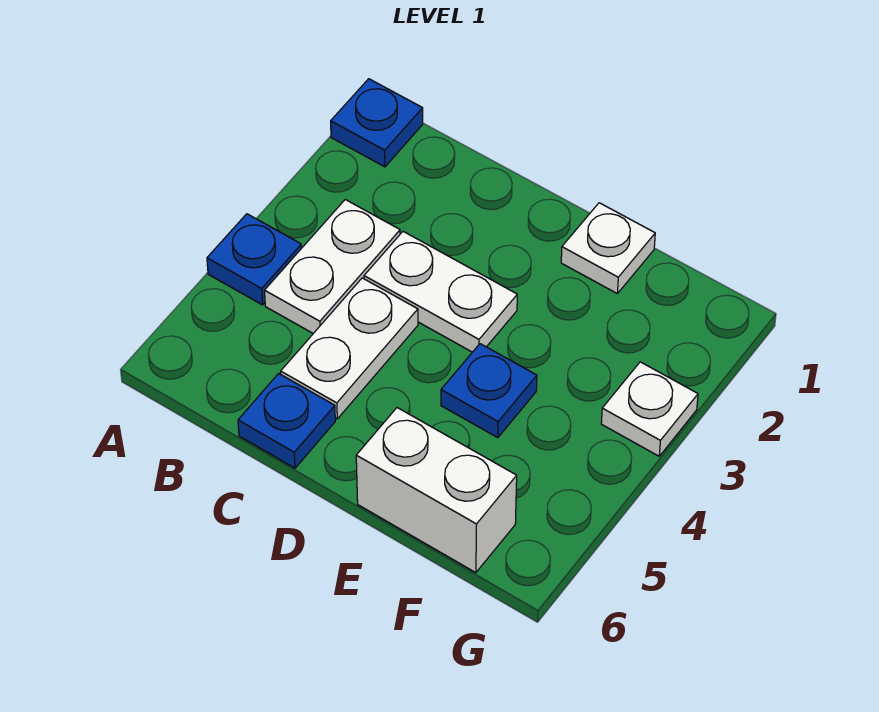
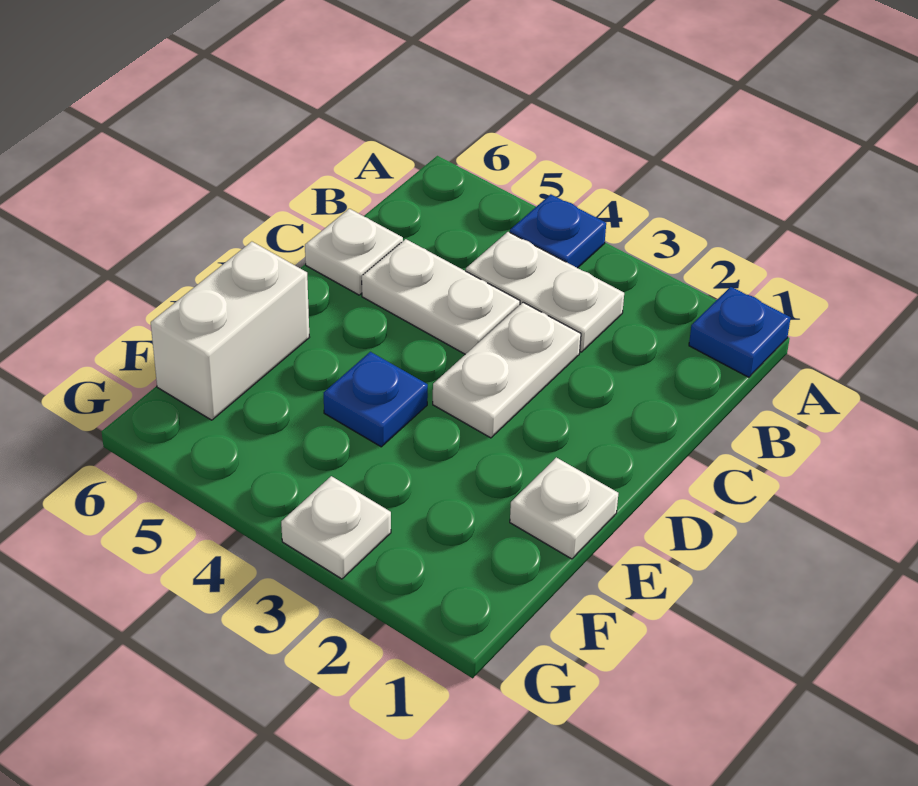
blue 1x1 plate [238,374,335,468] -> white 1x1 plate [305,209,403,295]

